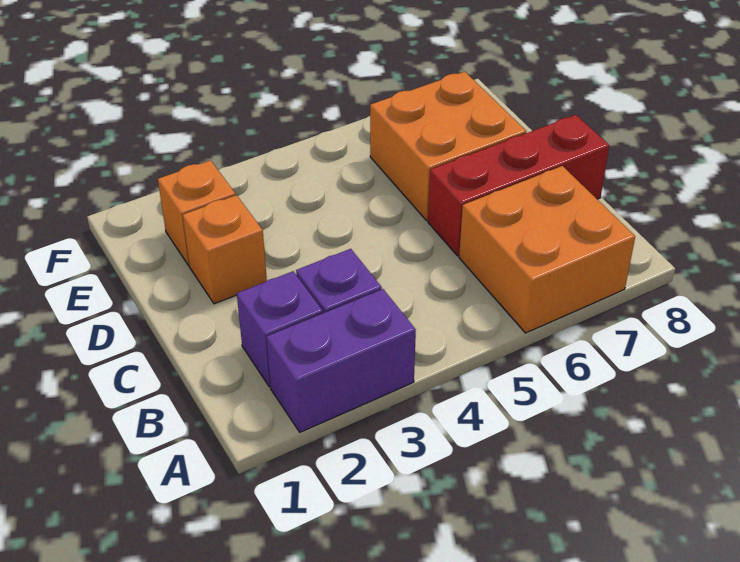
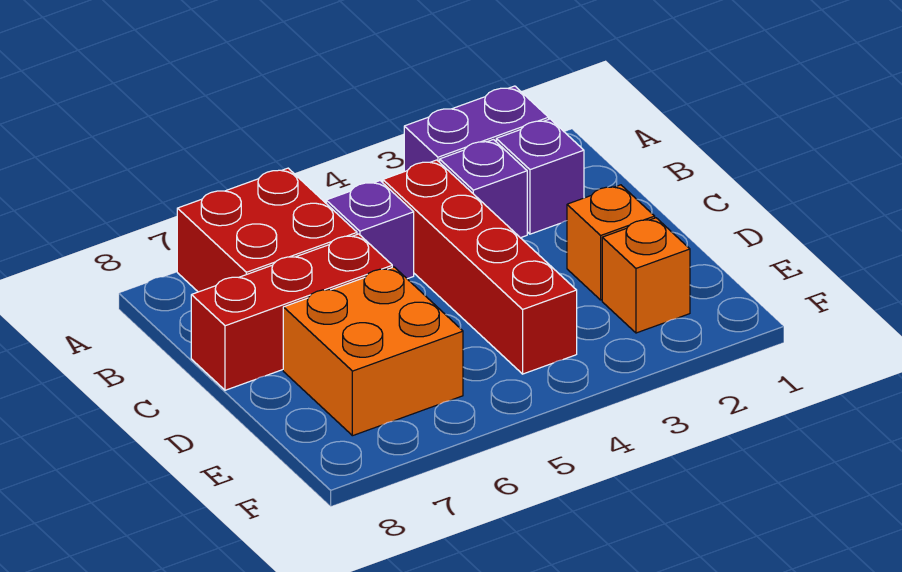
orange 2x2 brick [459,166,635,333] -> red 2x2 brick [177,168,357,292]
none -> red 1x4 brick [383,160,577,374]
none -> purple 1x1 brick [326,181,414,279]

